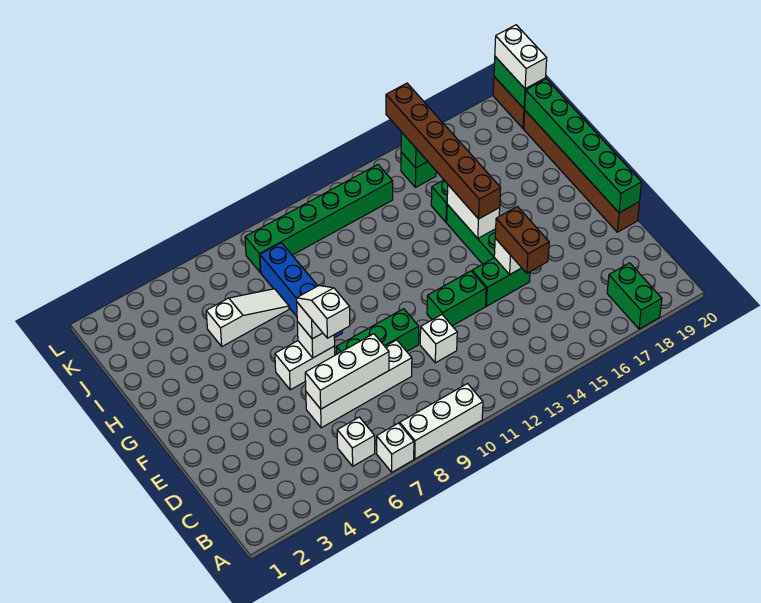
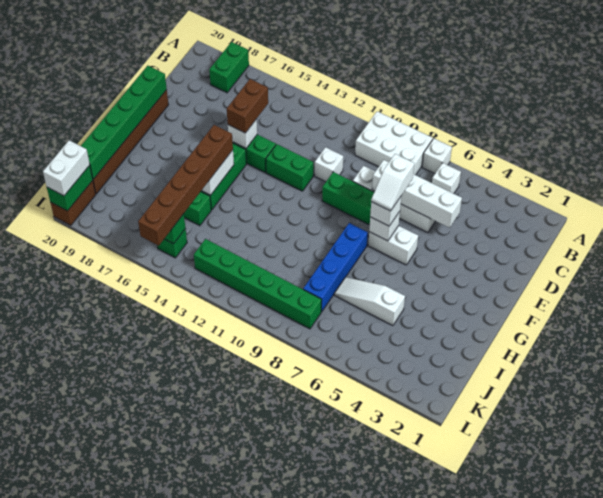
white 1x3 brick [400,384,483,459] -> white 2x3 brick [355,111,433,175]
white 1x3 brick [305,334,389,409] -> white 1x4 brick [372,160,462,228]

